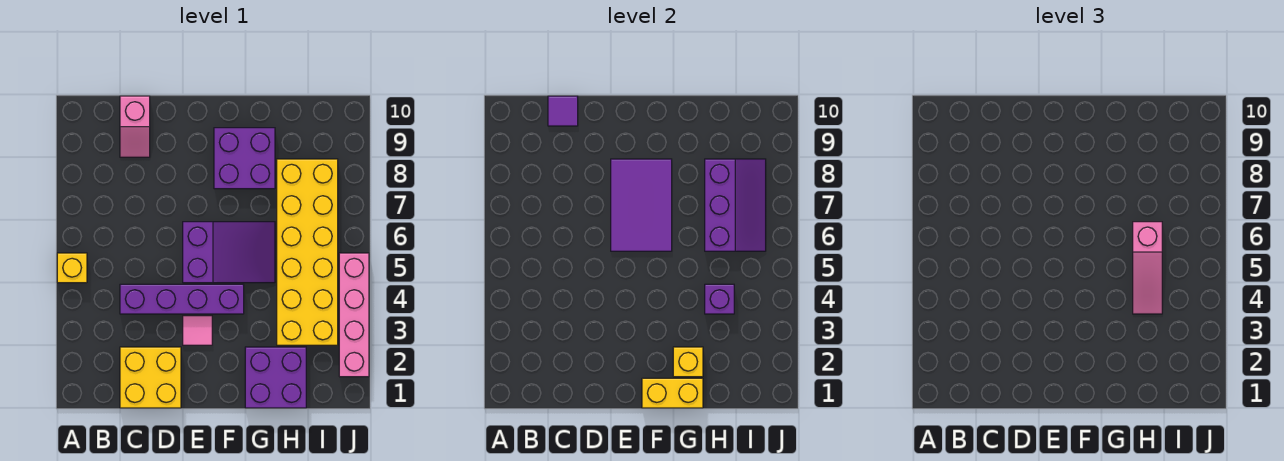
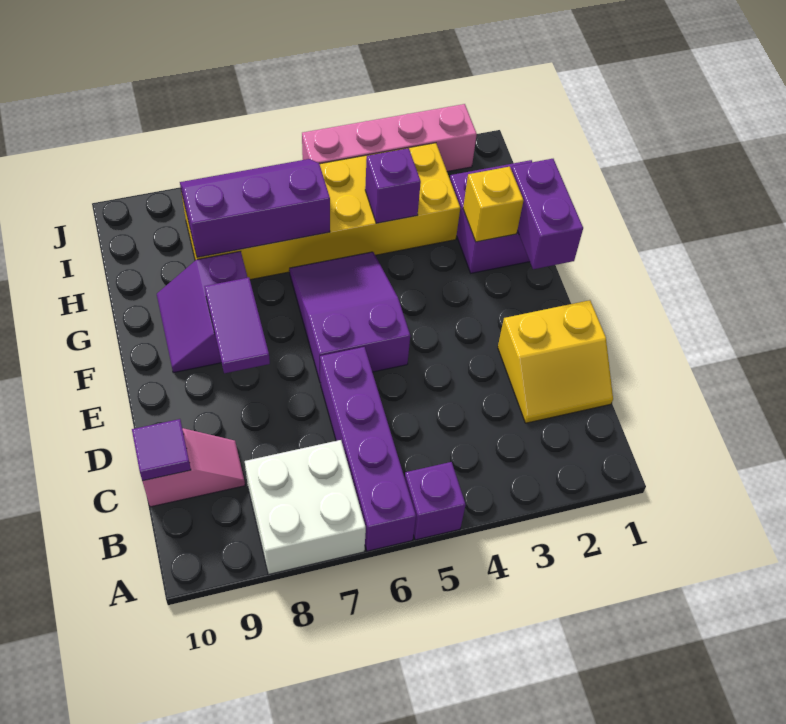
yellow 1x1 brick [57,253,87,283] -> purple 1x1 brick [405,462,466,540]
none -> white 2x2 brick [245,440,366,574]
yellow 2x2 brick [120,347,181,408] -> yellow 2x2 slope [498,300,613,423]
purple 1x4 brick [120,284,244,314] -> purple 1x4 brick moved to [320,347,416,551]
pink 1x1 tile [183,316,212,345] -> none
purple 2x3 tile [611,159,672,251] -> purple 1x2 tile [205,278,270,373]
yellow 1x2 brick [642,378,703,408] -> purple 1x2 brick [511,159,583,269]
purple 2x2 brick [214,128,275,189] -> purple 2x2 slope [157,251,248,373]
pink 1x3 slope [1133,222,1162,314] -> none

